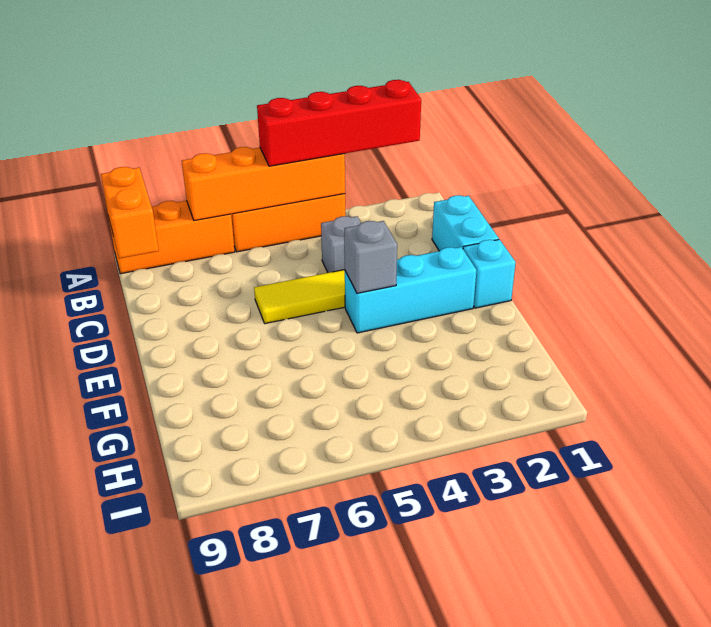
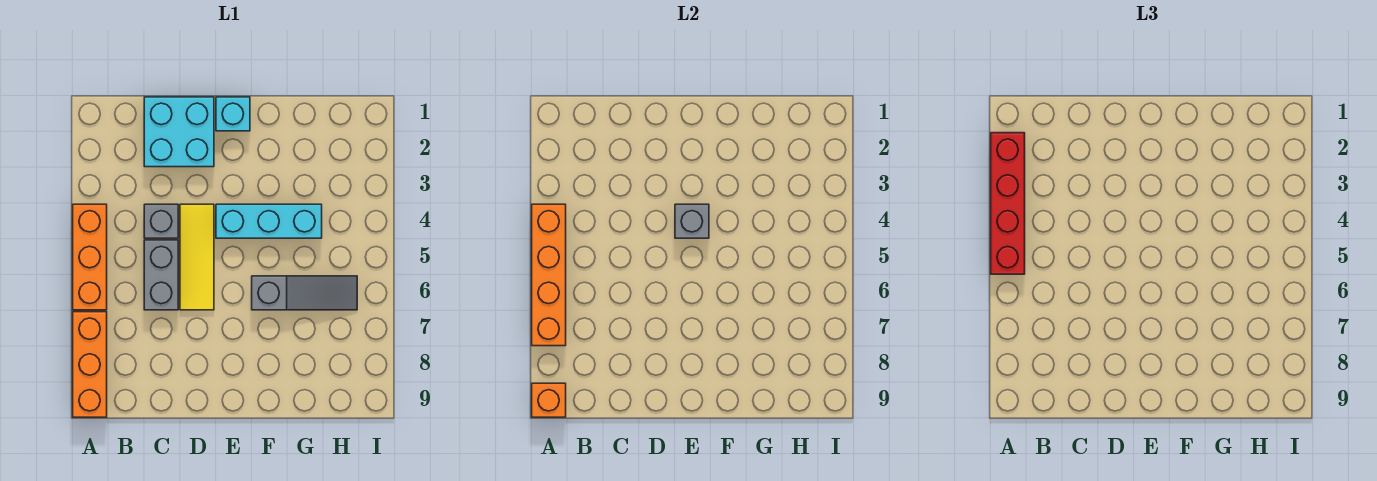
orange 1x2 brick [101,167,159,259] -> orange 1x1 brick [532,383,566,417]
cyan 1x2 brick [432,195,499,251] -> cyan 2x2 brick [144,97,214,167]
none -> grey 1x2 brick [144,240,178,310]
cyan 1x3 brick [345,247,476,333] -> cyan 1x3 brick turned to [216,204,322,238]
none -> grey 1x3 slope [252,276,357,310]

